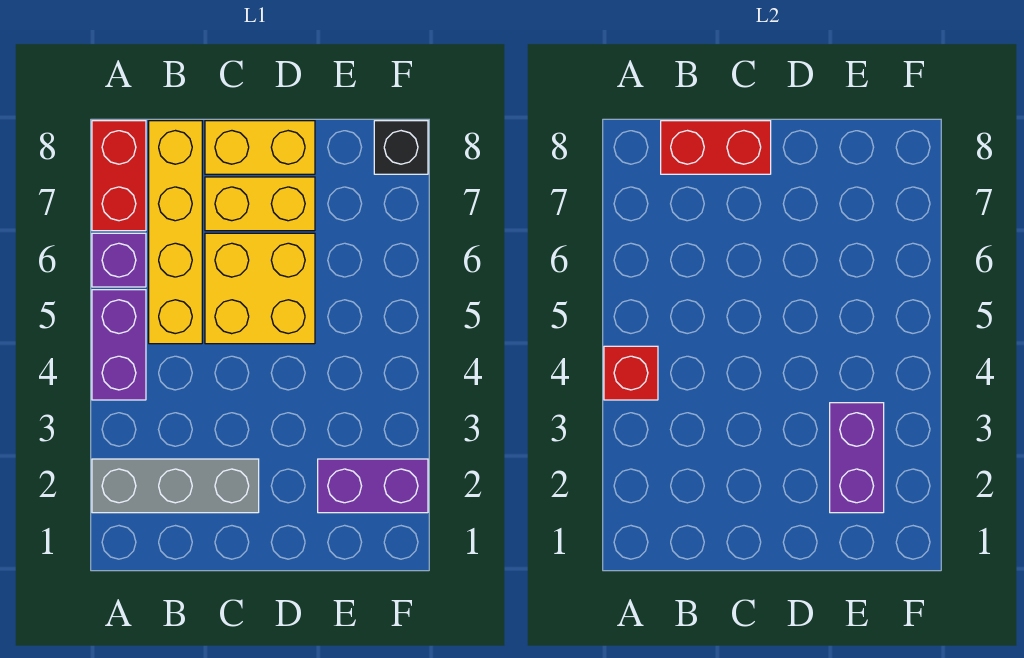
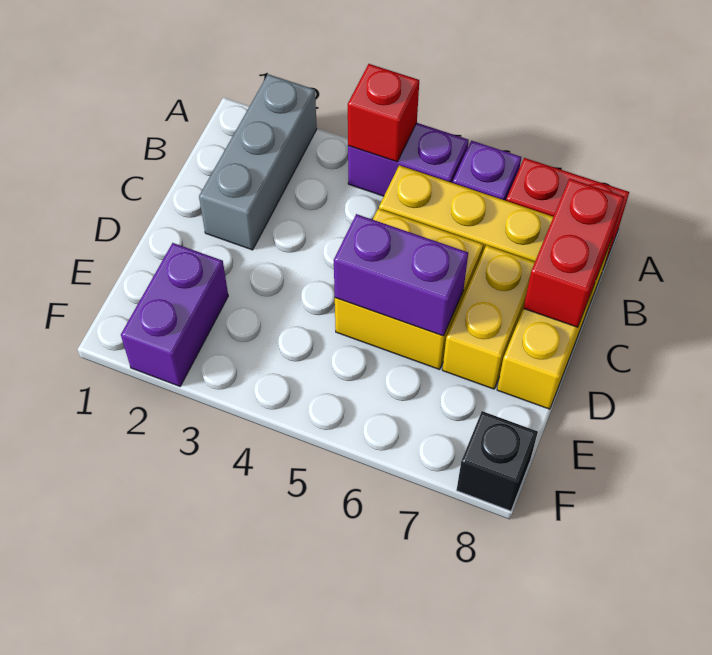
purple 1x2 brick [830,403,884,513] -> purple 1x2 brick moved to [334,214,468,336]

